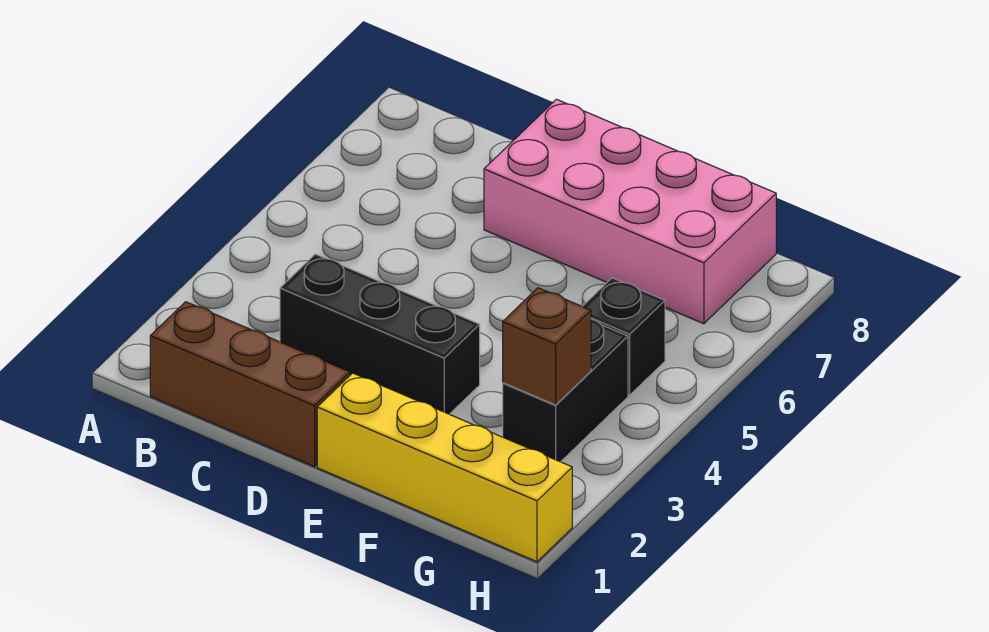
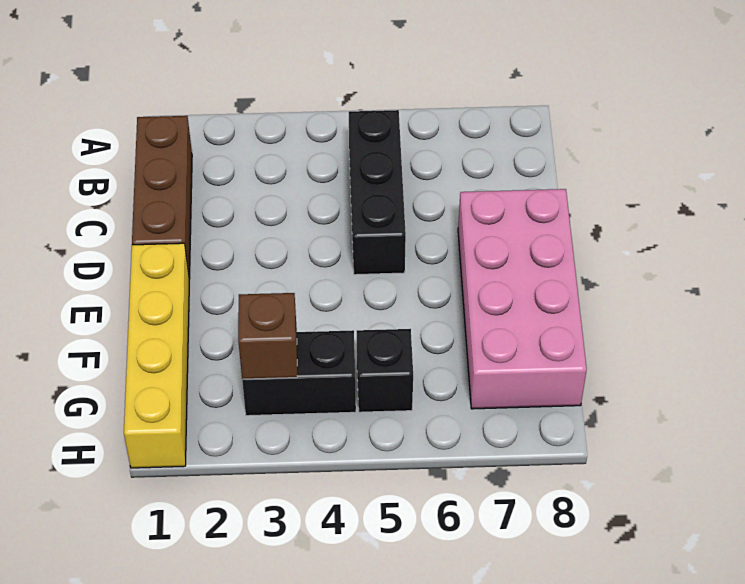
black 1x3 brick [280,254,480,414] -> black 1x3 brick moved to [349,110,406,275]

